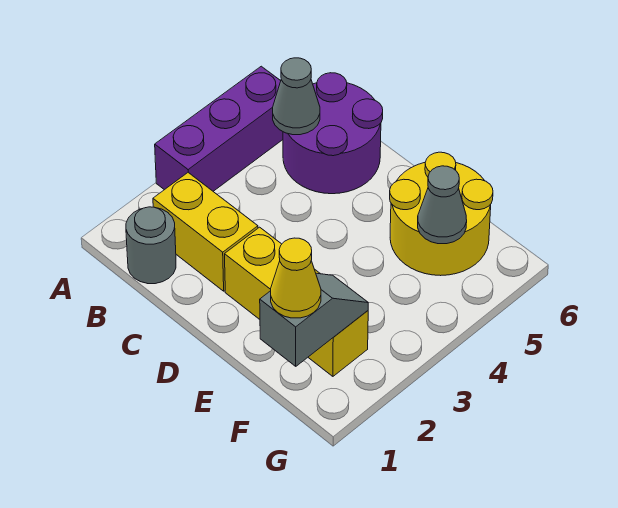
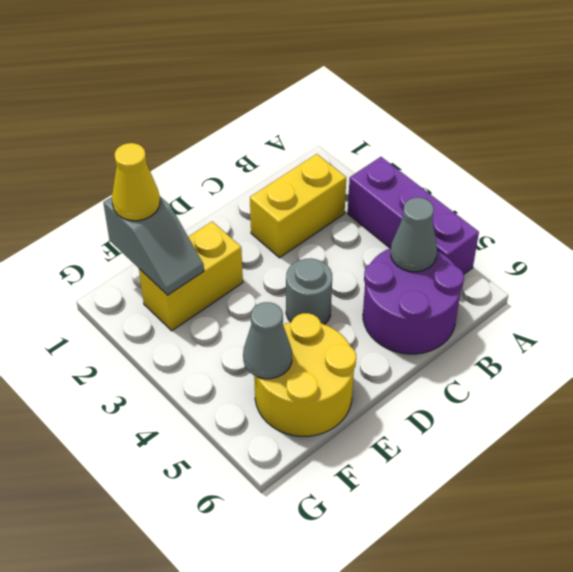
grey 1x1 round brick [126,207,176,284] -> grey 1x1 round brick moved to [286,258,332,325]
yellow 1x3 brick [225,227,368,376] -> yellow 1x2 brick [139,222,243,331]

